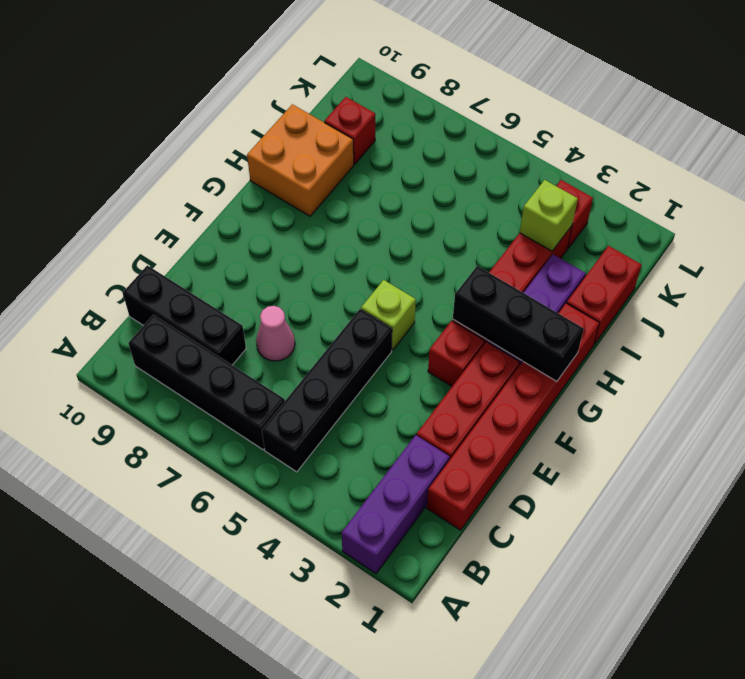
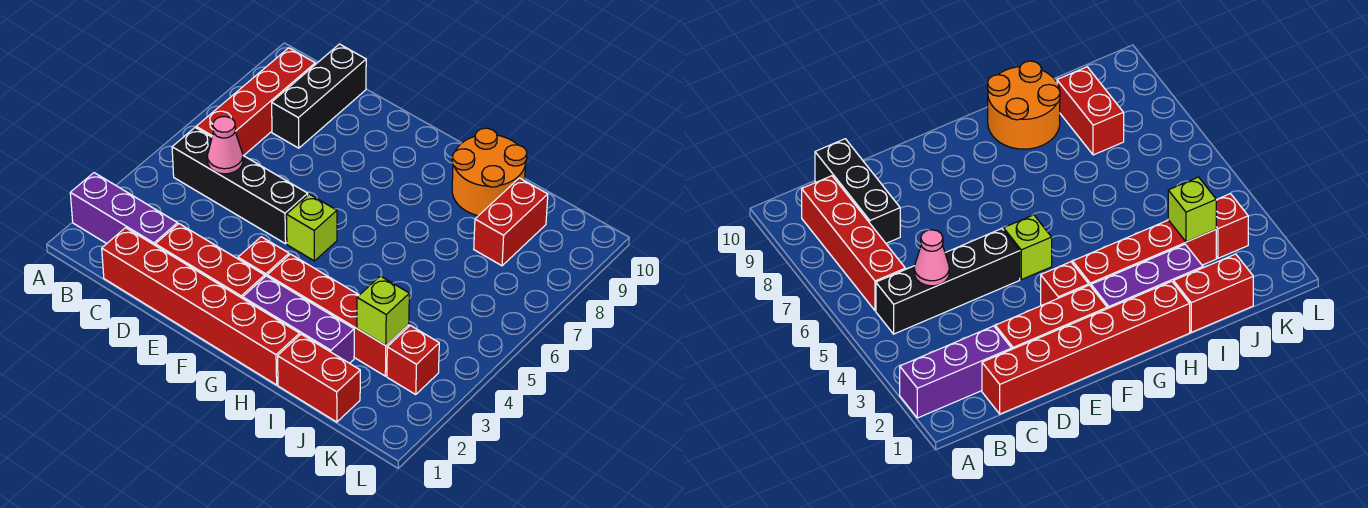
black 1x4 brick [128,315,285,450] -> red 1x4 brick [196,48,315,156]
pink 1x1 cone [256,306,295,361] -> pink 1x1 cone moved to [207,117,243,174]
black 1x3 brick [453,266,584,381] -> none
orange 2x2 brick [247,104,354,216] -> orange 2x2 round brick [452,128,527,216]
red 1x1 brick [324,97,375,164] -> red 1x2 brick [474,178,548,266]

